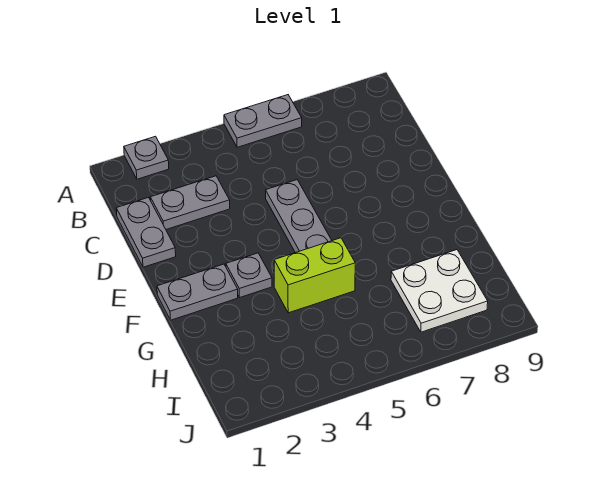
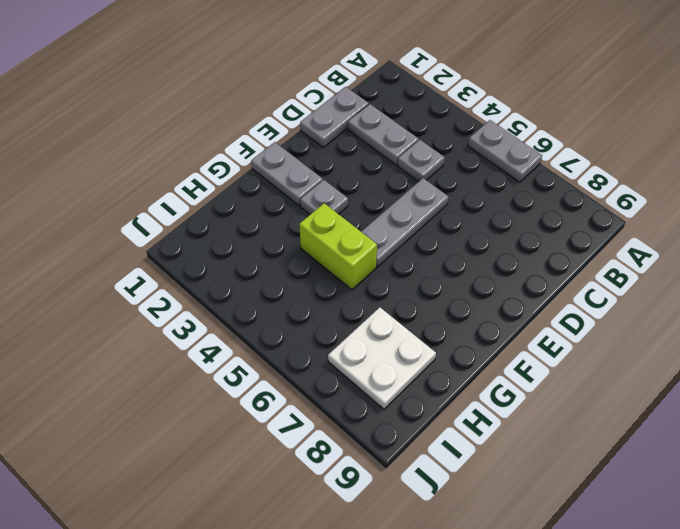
grey 1x1 plate [124,136,169,179] -> grey 1x1 plate moved to [398,140,445,182]

